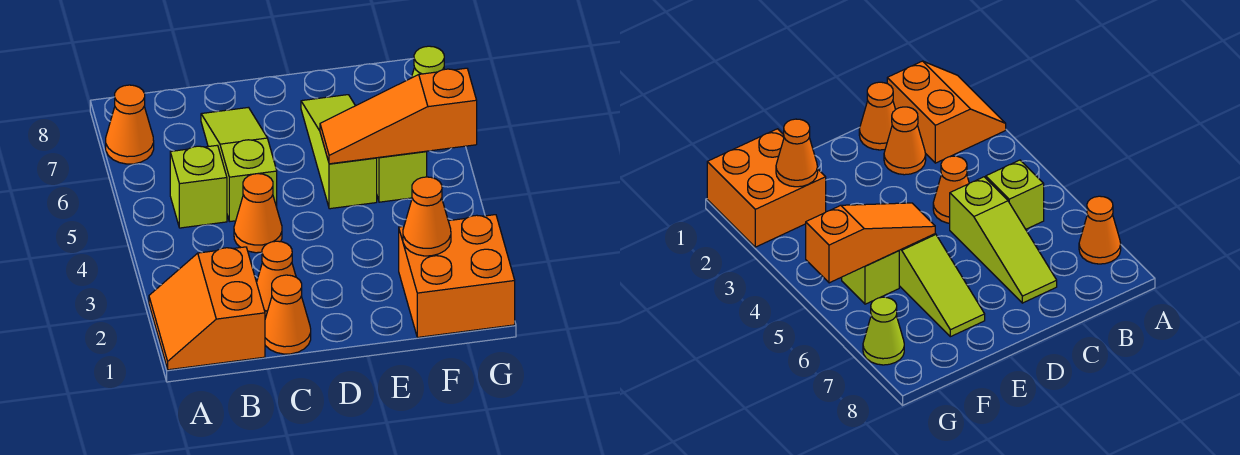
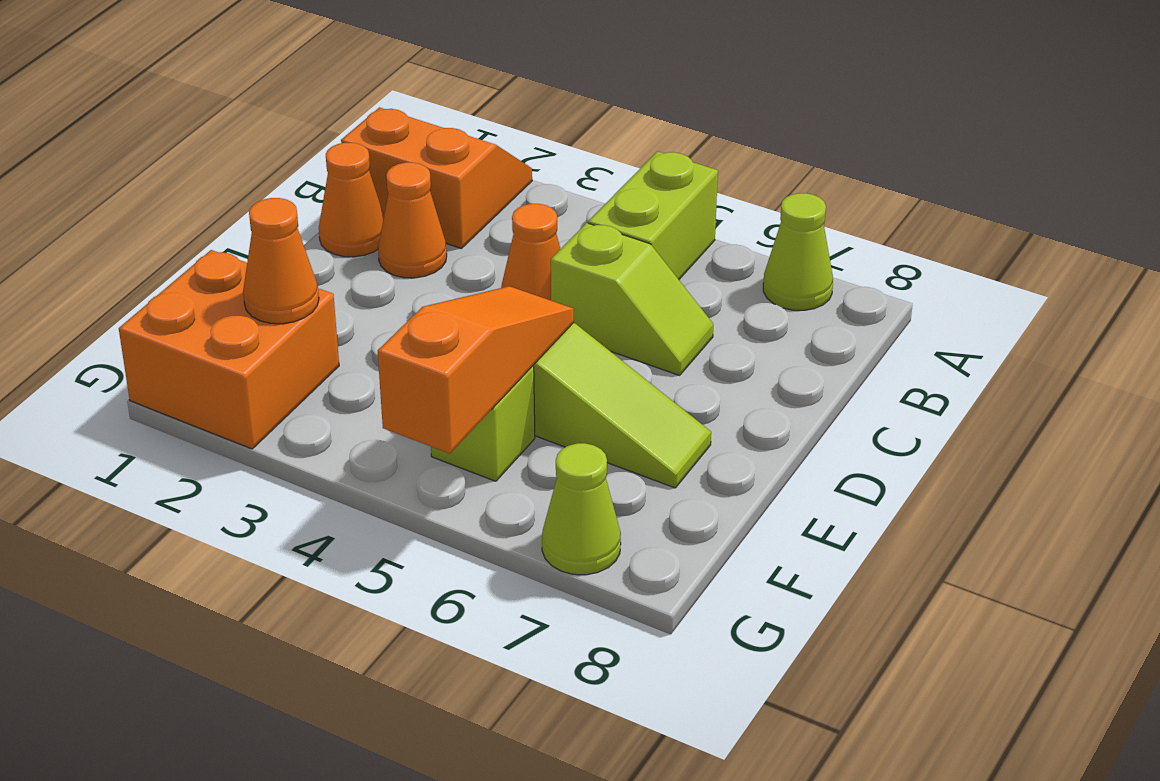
orange 1x1 cone [106,85,154,164] -> lime 1x1 cone [763,193,833,310]
lime 1x1 brick [170,145,227,228] -> lime 1x2 brick [588,151,718,279]
lime 1x3 slope [201,107,277,222] -> lime 1x2 slope [551,223,713,375]

